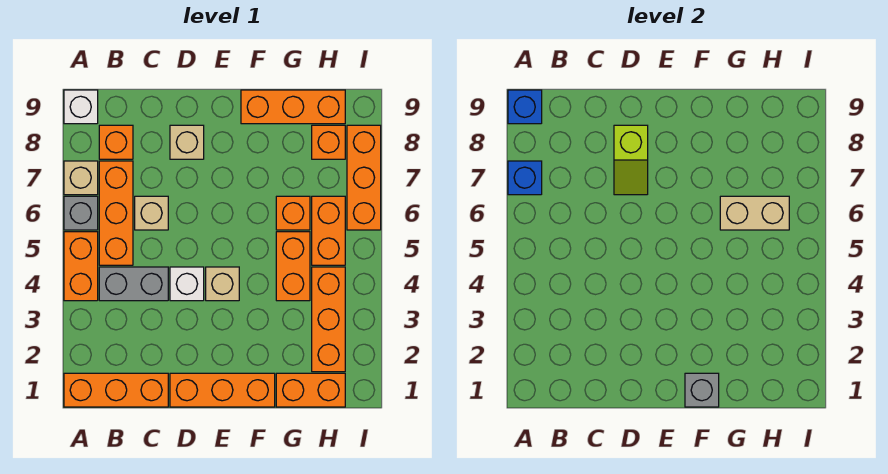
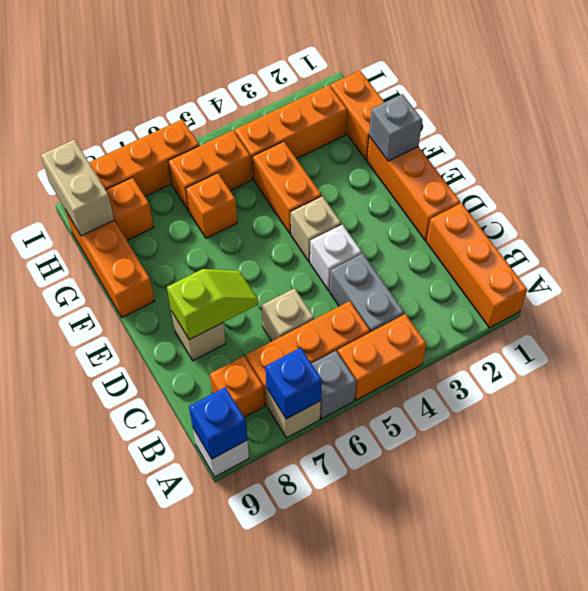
orange 1x2 brick [276,232,310,301] -> orange 1x2 brick turned to [253,141,321,234]
tan 1x2 brick [720,196,789,230] -> tan 1x2 brick moved to [41,139,114,236]

